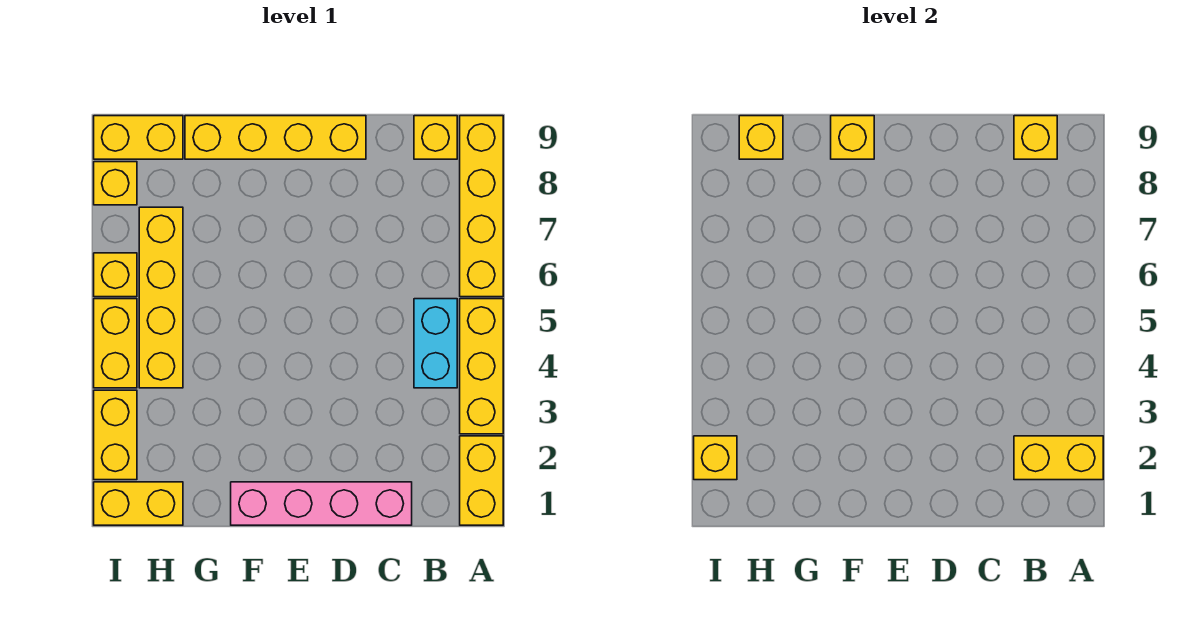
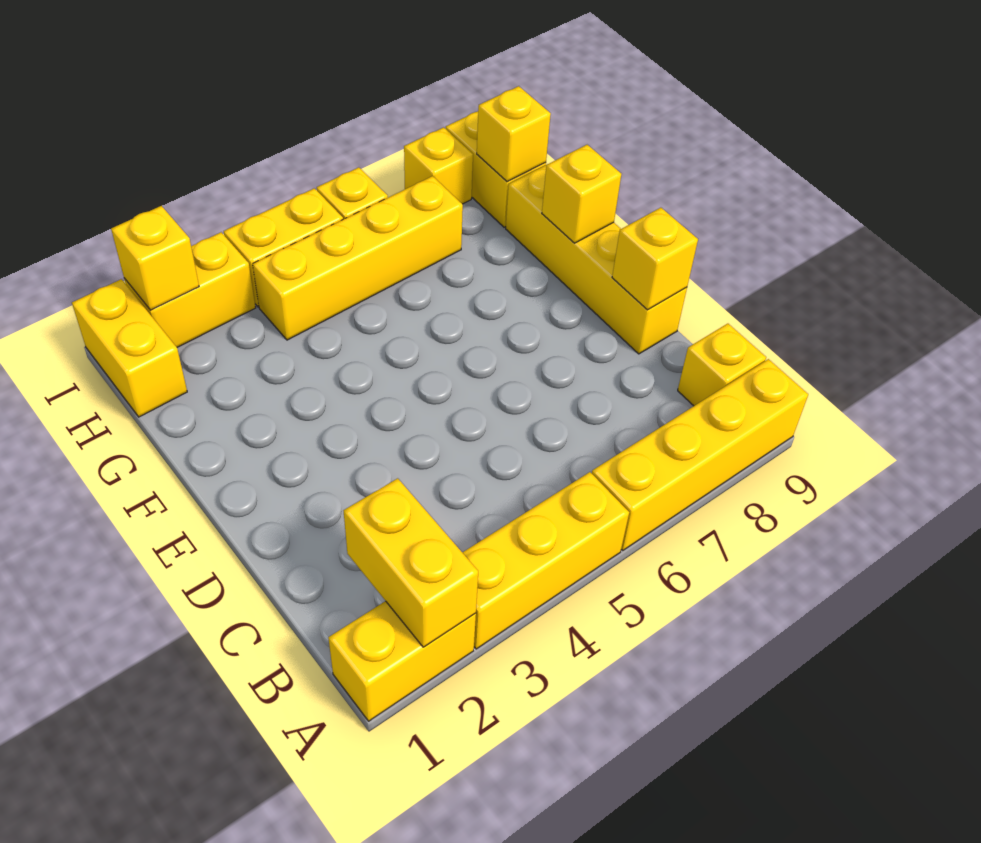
cyan 1x2 brick [414,299,457,388] -> none
yellow 1x1 brick [1014,116,1057,159] -> yellow 1x1 brick moved to [612,208,698,310]
pink 1x4 brick [231,482,412,525] -> none

